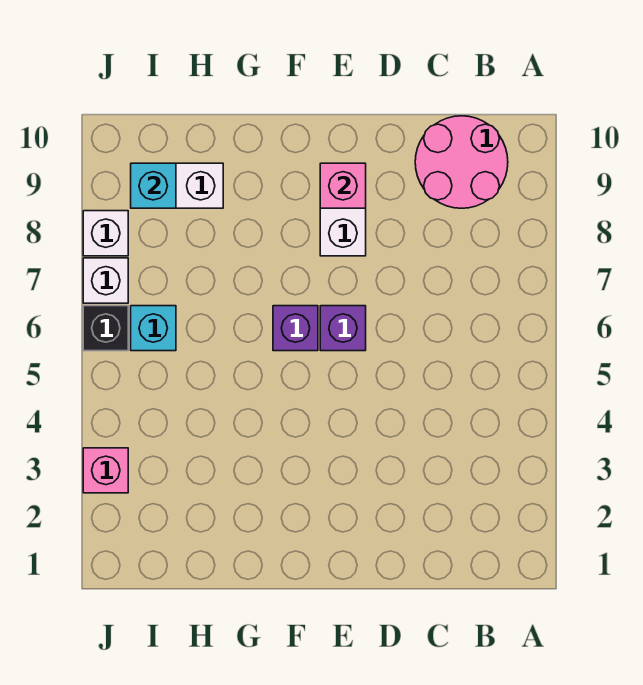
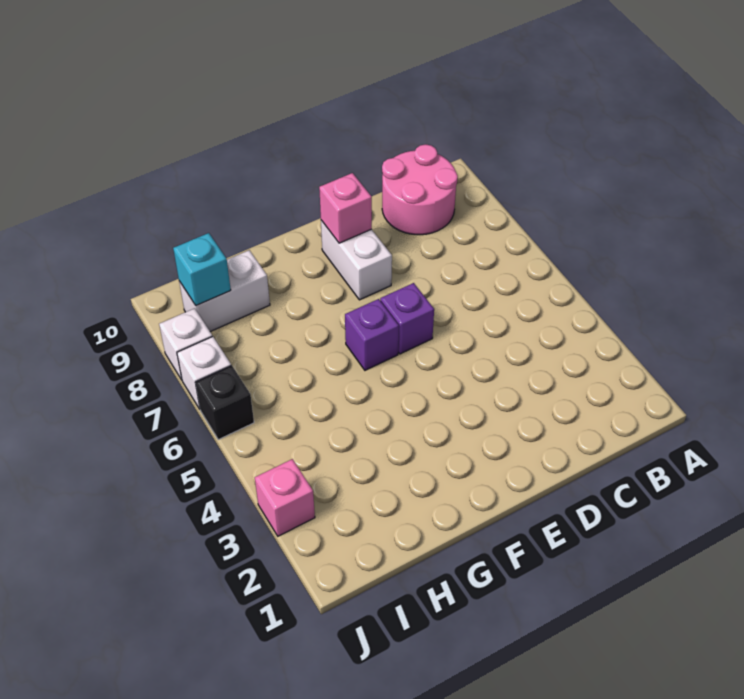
cyan 1x1 brick [131,306,176,351] -> none

